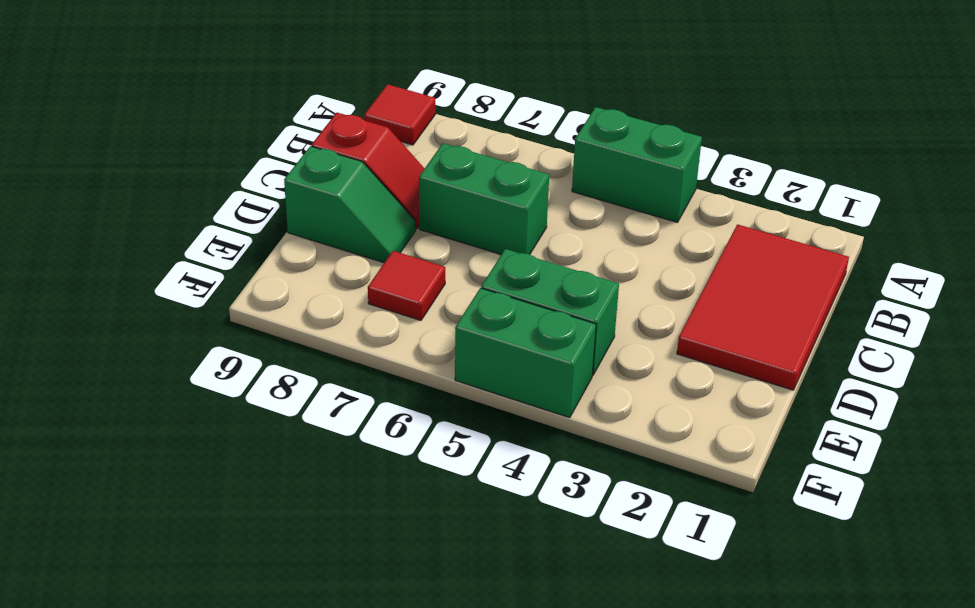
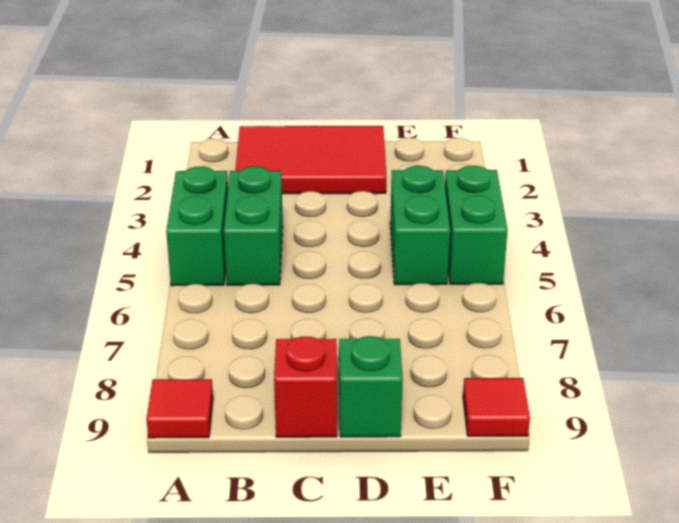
green 1x2 brick [419,143,549,254] -> green 1x2 brick moved to [224,166,283,285]
red 1x1 tile [368,251,445,320] -> red 1x1 tile moved to [463,378,530,436]

